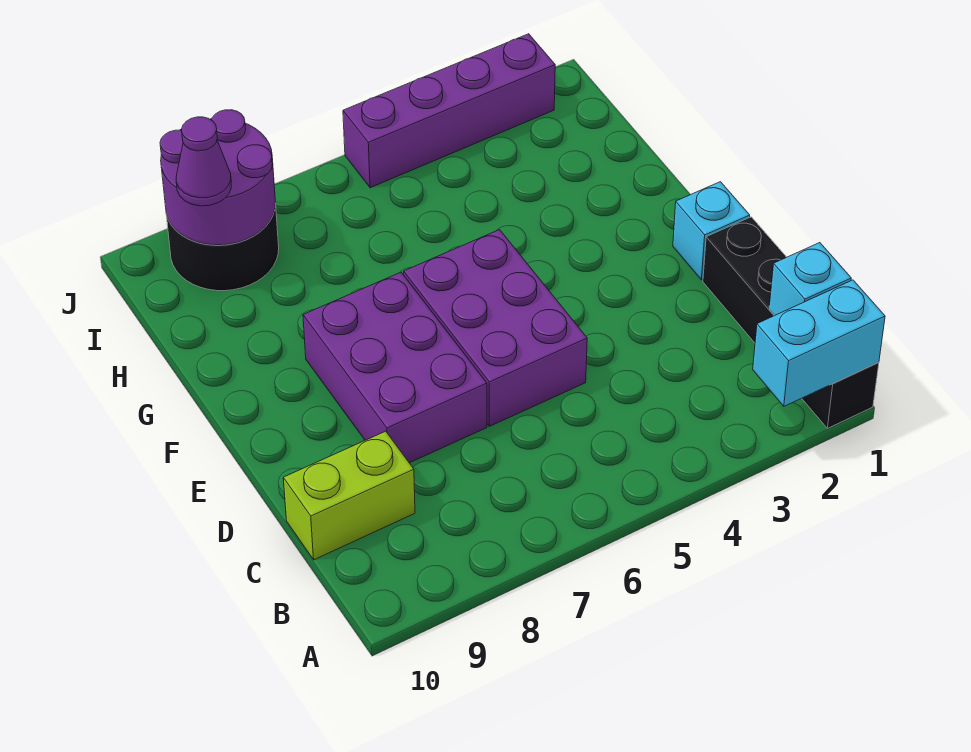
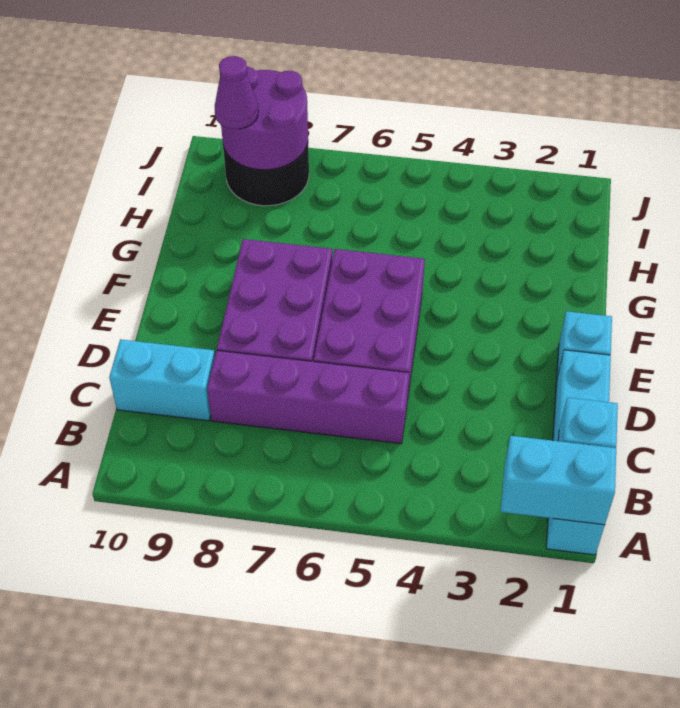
black 1x4 brick [703,217,879,428] -> cyan 1x4 brick [546,350,611,555]
lime 1x2 brick [283,431,415,560] -> cyan 1x2 brick [109,339,215,421]
purple 1x4 brick [343,34,555,188] -> purple 1x4 brick moved to [207,350,409,444]

